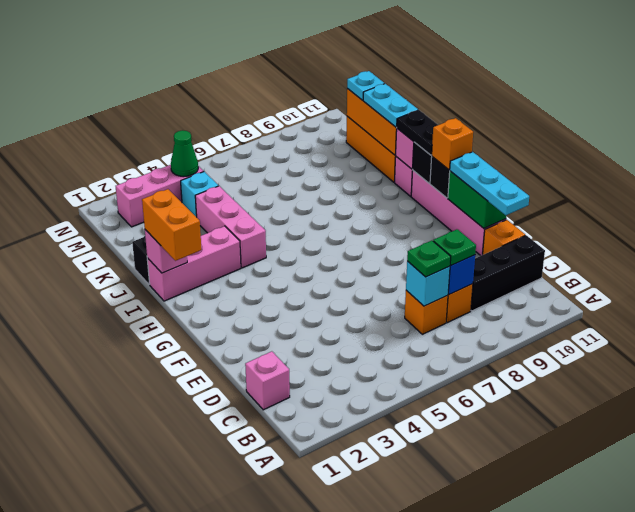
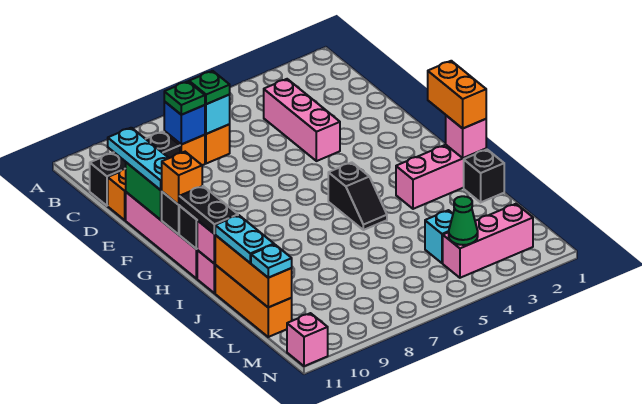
pink 1x1 brick [245,351,290,410] -> pink 1x1 brick moved to [287,313,328,366]
none -> black 1x2 slope [328,162,387,230]
pink 1x3 brick [195,186,266,268] -> pink 1x3 brick moved to [264,79,340,161]

